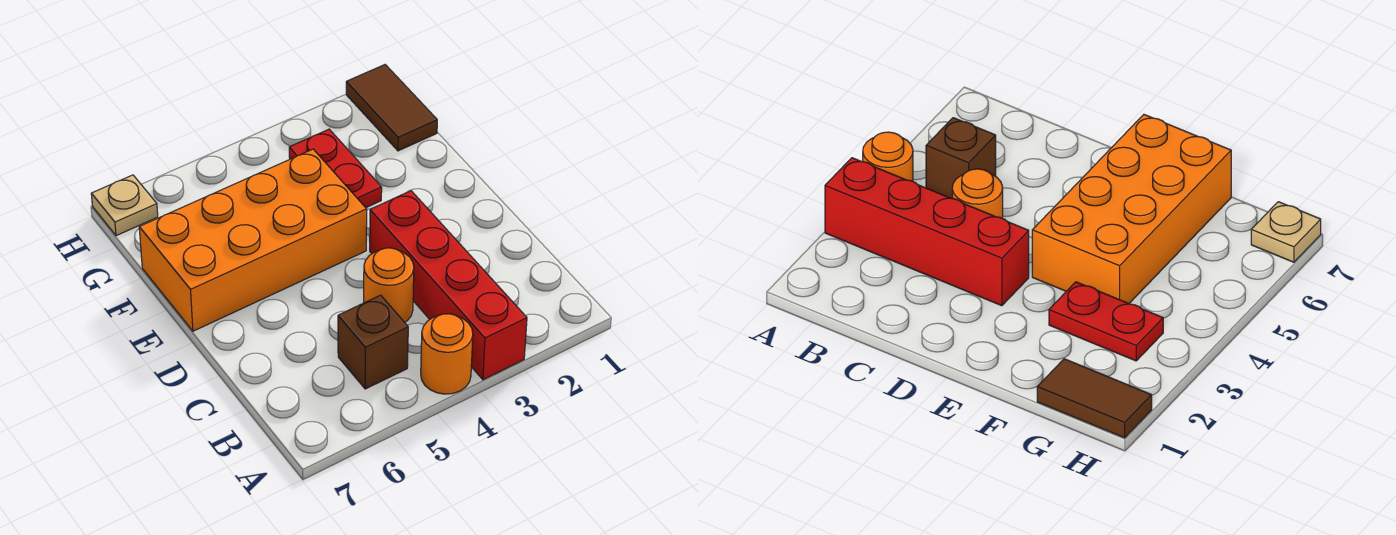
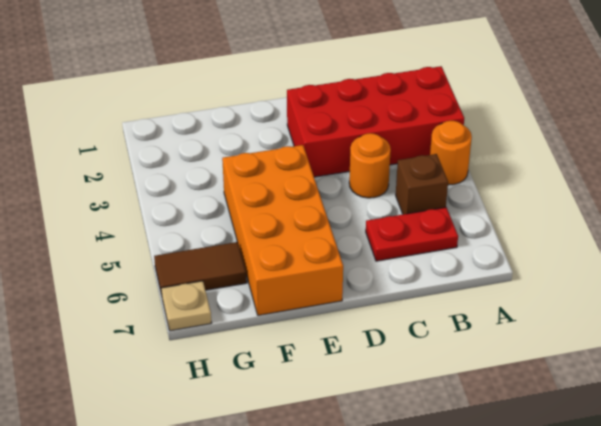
red 1x4 brick [370,191,527,380] -> red 2x4 brick [287,66,464,177]
red 1x2 plate [289,129,382,208] -> red 1x2 plate moved to [366,207,458,261]
brown 1x2 tile [346,65,437,151] -> brown 1x2 tile moved to [154,242,247,295]

